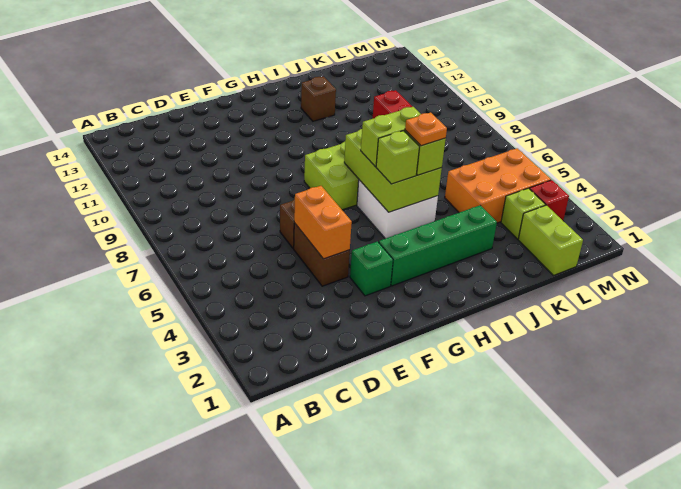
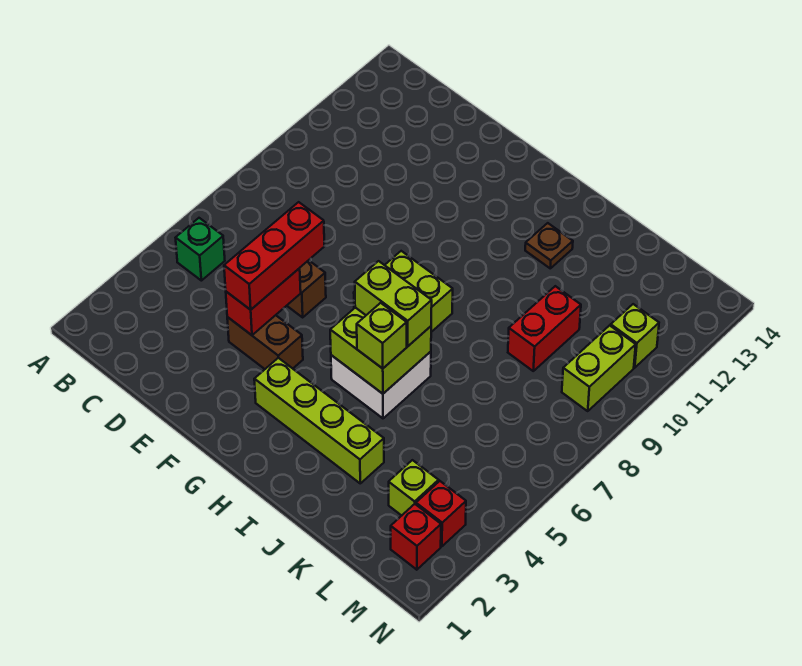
brown 1x2 brick [294,223,350,286] -> brown 1x2 brick turned to [227,315,303,369]
orange 1x2 brick [294,186,352,259] -> red 1x2 brick [226,268,301,335]
none -> red 1x3 brick [224,202,324,310]
green 1x1 brick [350,241,393,296] -> green 1x1 brick moved to [176,218,225,281]
green 1x4 brick [379,205,497,286] -> lime 1x4 brick [254,358,384,483]
lime 2x3 brick [344,129,442,212] -> lime 2x2 brick [330,308,431,394]
lime 1x1 brick [376,131,419,184] -> lime 1x1 brick moved to [611,304,659,368]
orange 1x1 plate [405,113,447,146] -> none
brown 1x1 brick [301,76,336,121] -> brown 1x1 plate [525,223,573,268]
orange 2x3 brick [445,148,551,223] -> none
lime 1x2 brick [518,205,583,275] -> lime 1x2 brick moved to [562,325,636,411]
none -> red 1x1 brick [391,504,441,570]

